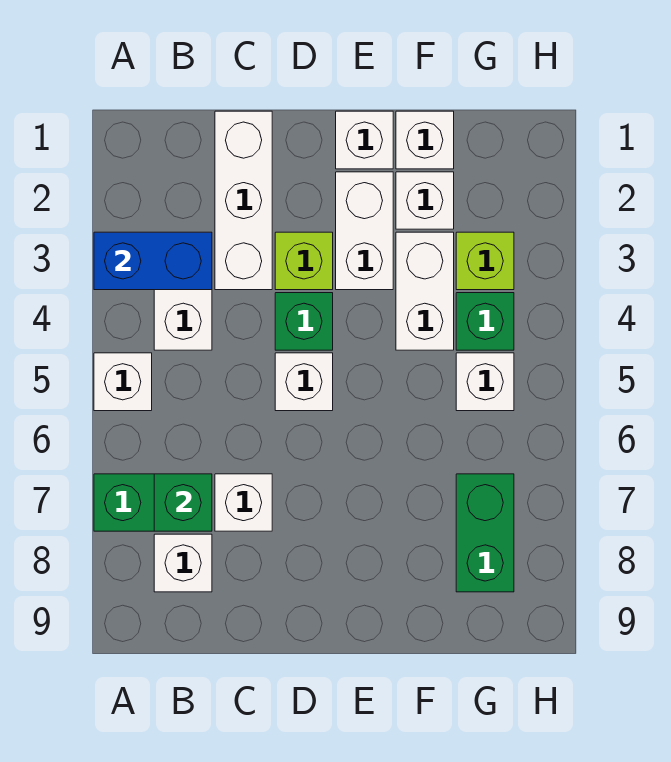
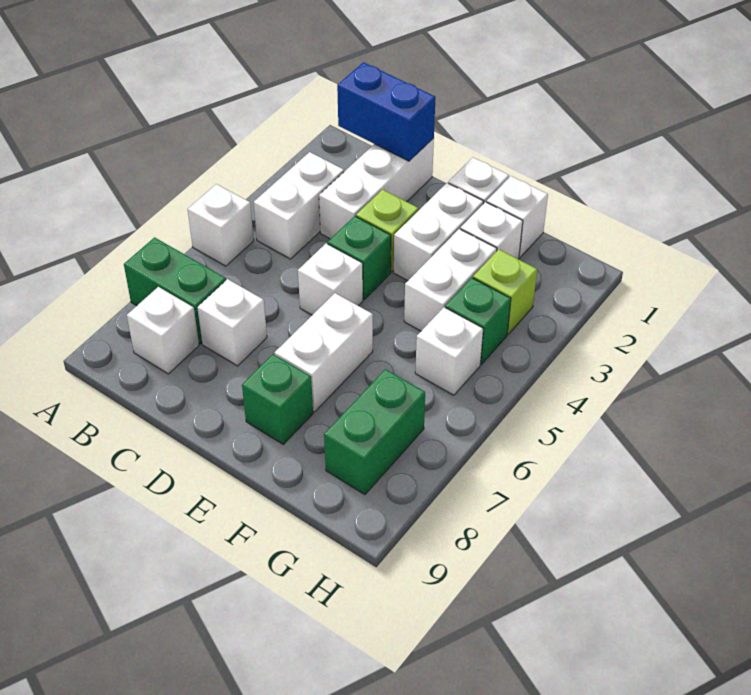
blue 1x2 brick [94,232,212,290] -> blue 1x2 brick moved to [337,62,436,161]
green 1x1 brick [154,474,212,531] -> green 1x1 brick moved to [242,354,313,444]
none -> white 1x2 brick [275,293,373,412]

